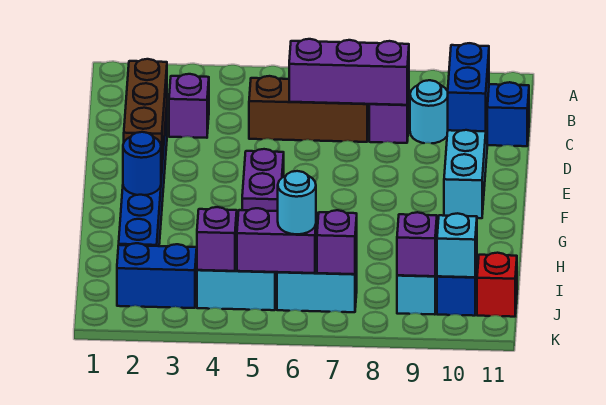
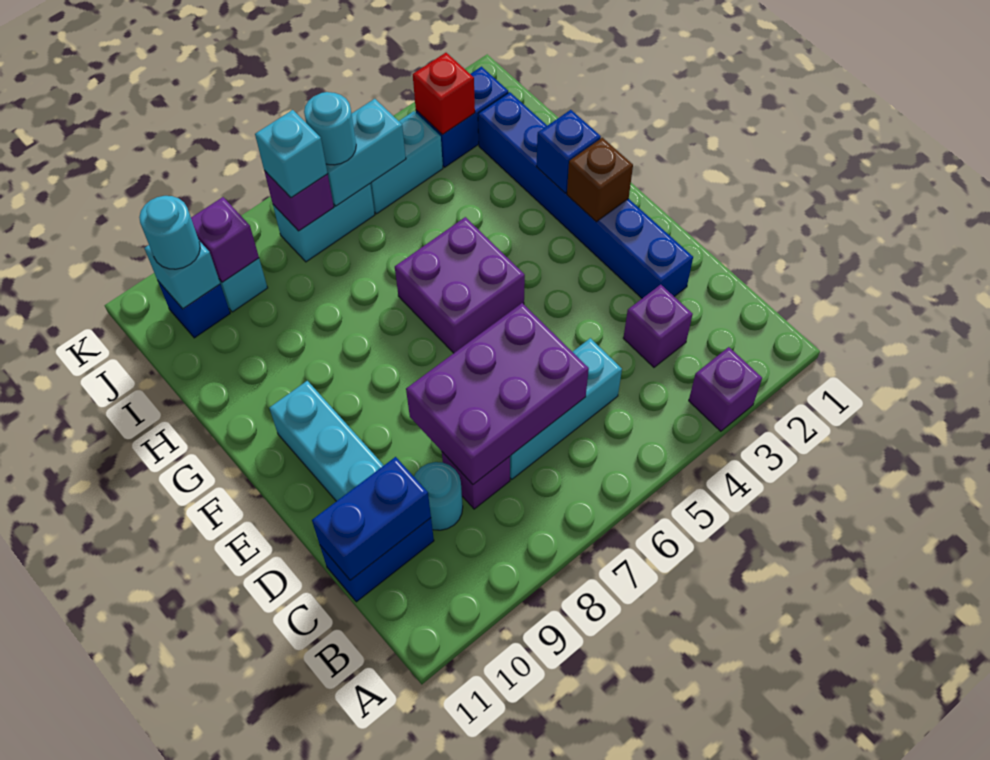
brown 1x3 brick [249,76,369,142] -> cyan 1x3 brick [510,338,622,479]
purple 1x3 brick [289,39,409,105] -> purple 2x3 brick [406,303,589,484]
blue 1x2 brick [448,43,489,131] -> blue 1x2 brick turned to [312,457,431,580]
brown 1x3 brick [124,59,167,172] -> brown 1x1 brick [567,138,633,222]
purple 1x2 brick [242,149,284,211] -> purple 2x2 brick [395,217,525,353]
blue 1x1 round brick [123,132,161,195] -> blue 1x1 brick [536,110,601,193]
purple 1x1 brick [197,207,237,271] -> purple 1x1 brick moved to [689,347,762,431]
purple 1x2 brick [237,208,317,273] -> cyan 1x2 brick [326,99,406,206]
none -> cyan 1x1 brick [255,110,328,198]
none -> cyan 1x1 round brick [139,196,200,269]
red 1x1 brick [477,253,517,317] -> red 1x1 brick moved to [413,53,475,135]

